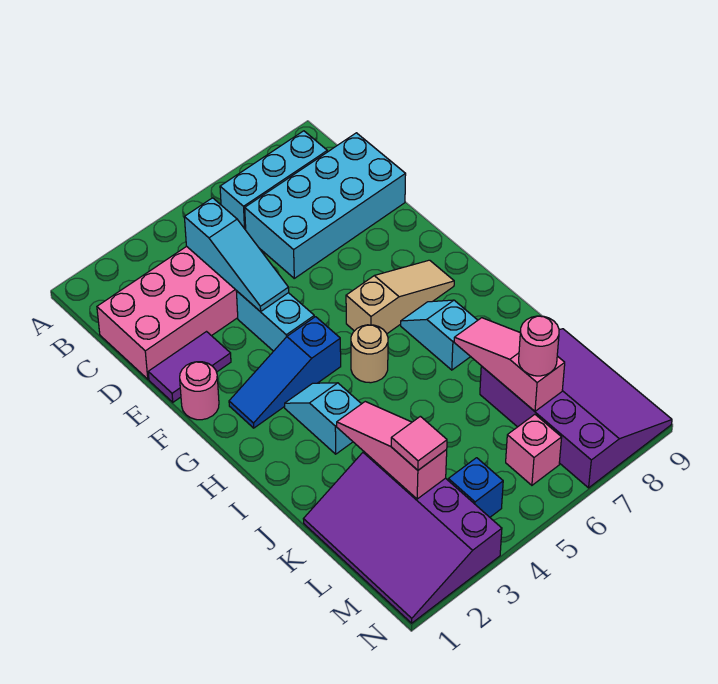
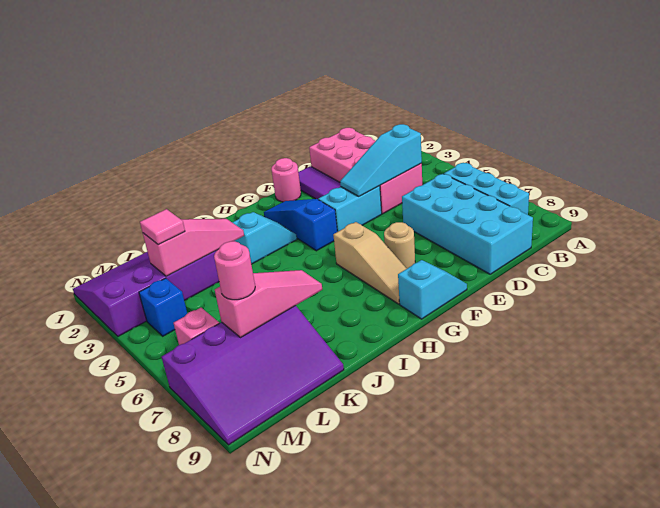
tan 1x1 round brick [351,325,388,383] -> tan 1x1 round brick moved to [384,222,415,268]
cyan 1x2 slope [401,300,478,370] -> cyan 1x2 slope moved to [398,260,467,319]

